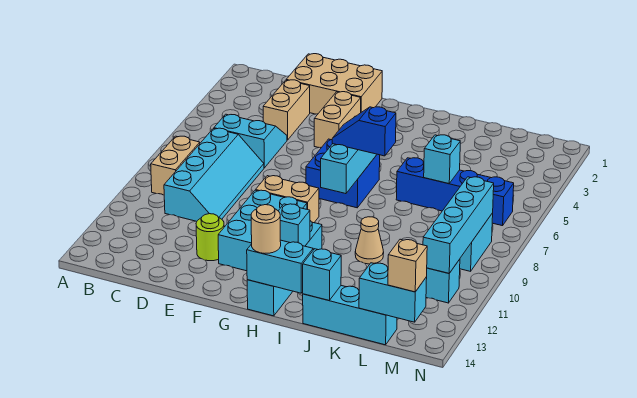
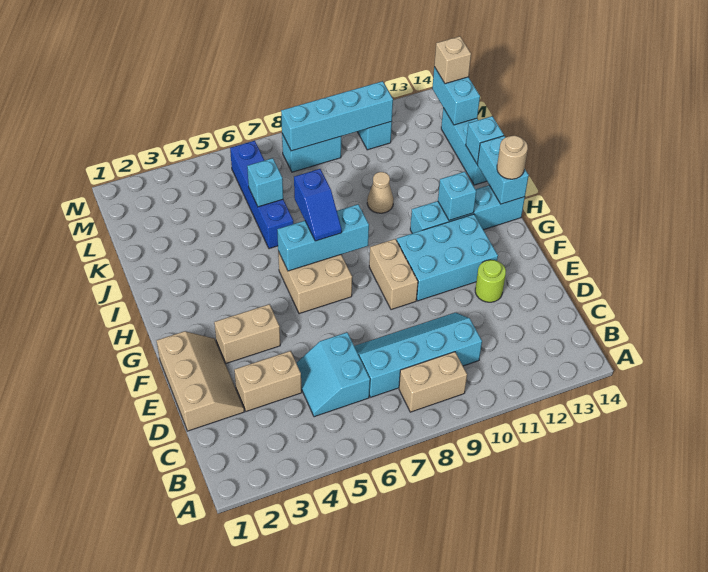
tan 2x3 brick [286,54,382,114] -> tan 2x3 slope [157,331,244,431]
blue 2x2 brick [306,139,380,208] -> tan 2x2 brick [278,251,352,314]

